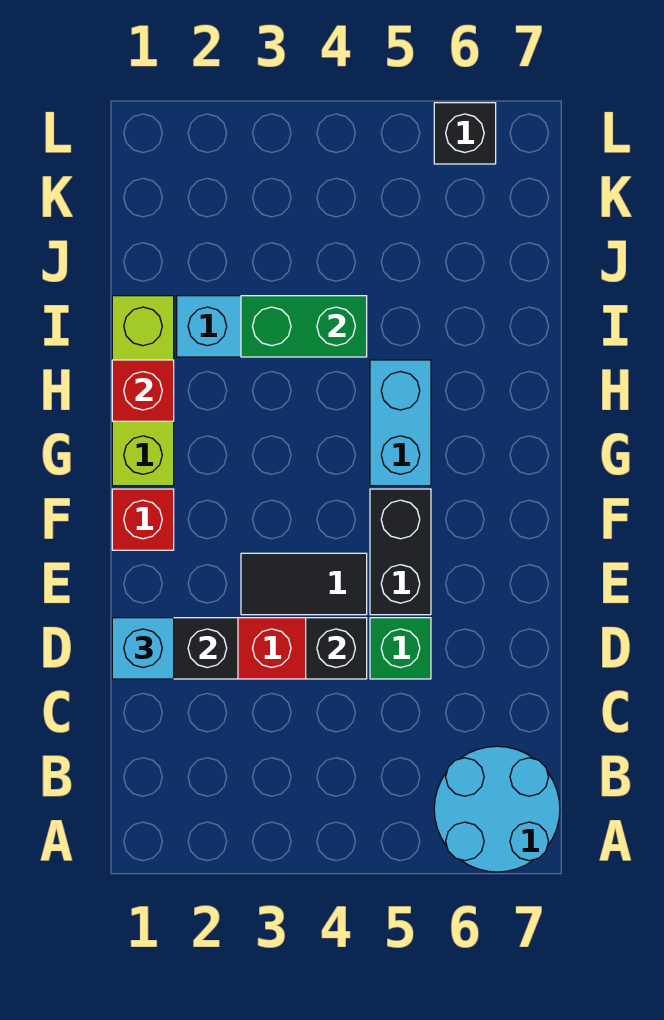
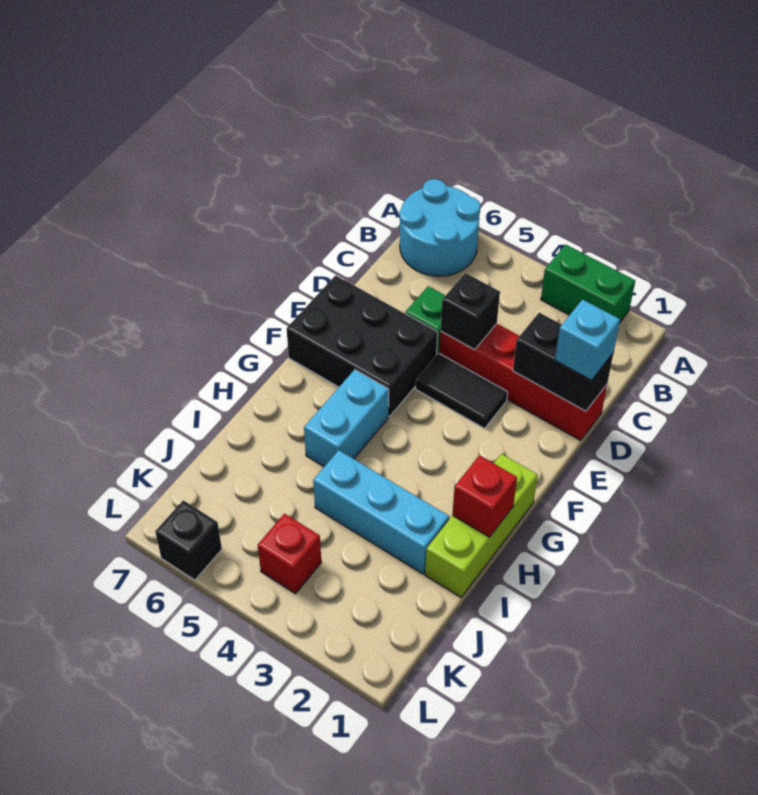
black 1x2 brick [370,489,431,615] -> black 2x3 brick [286,275,438,417]
red 1x1 brick [112,489,174,550] -> red 1x1 brick moved to [258,514,321,594]
green 1x2 brick [241,296,367,357] -> green 1x2 brick moved to [541,244,635,322]

